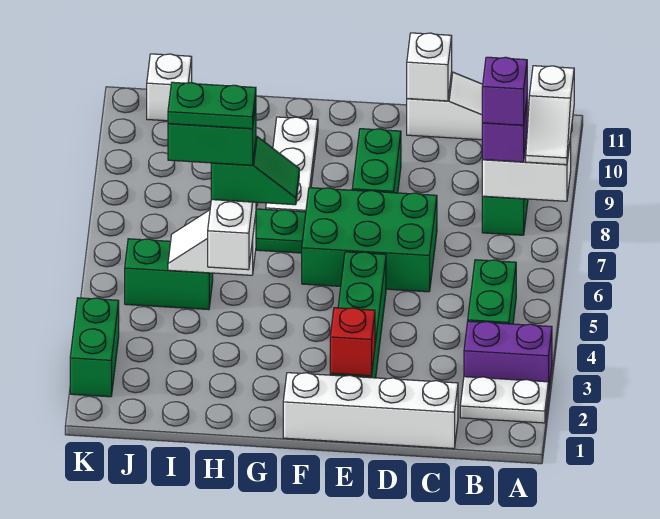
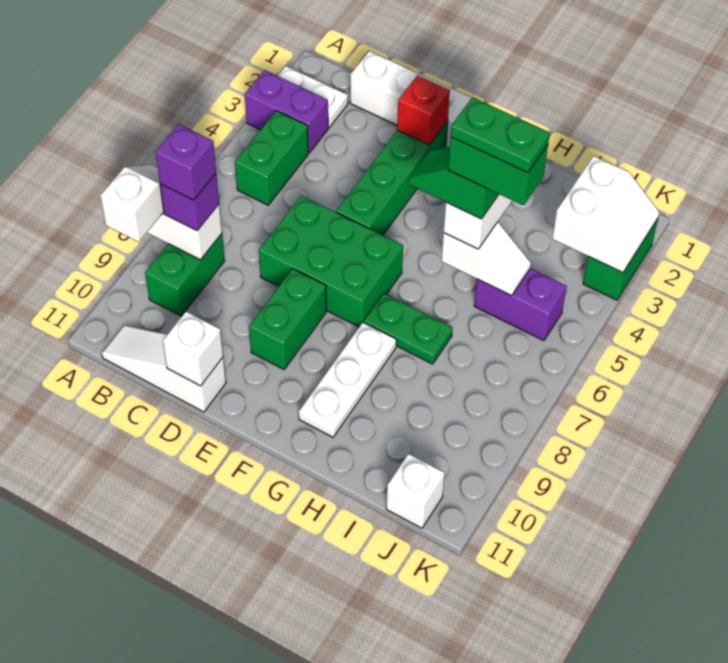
green 1x2 brick [125,239,213,310] -> purple 1x2 brick [474,268,567,341]
none -> white 2x2 slope [552,156,659,273]

